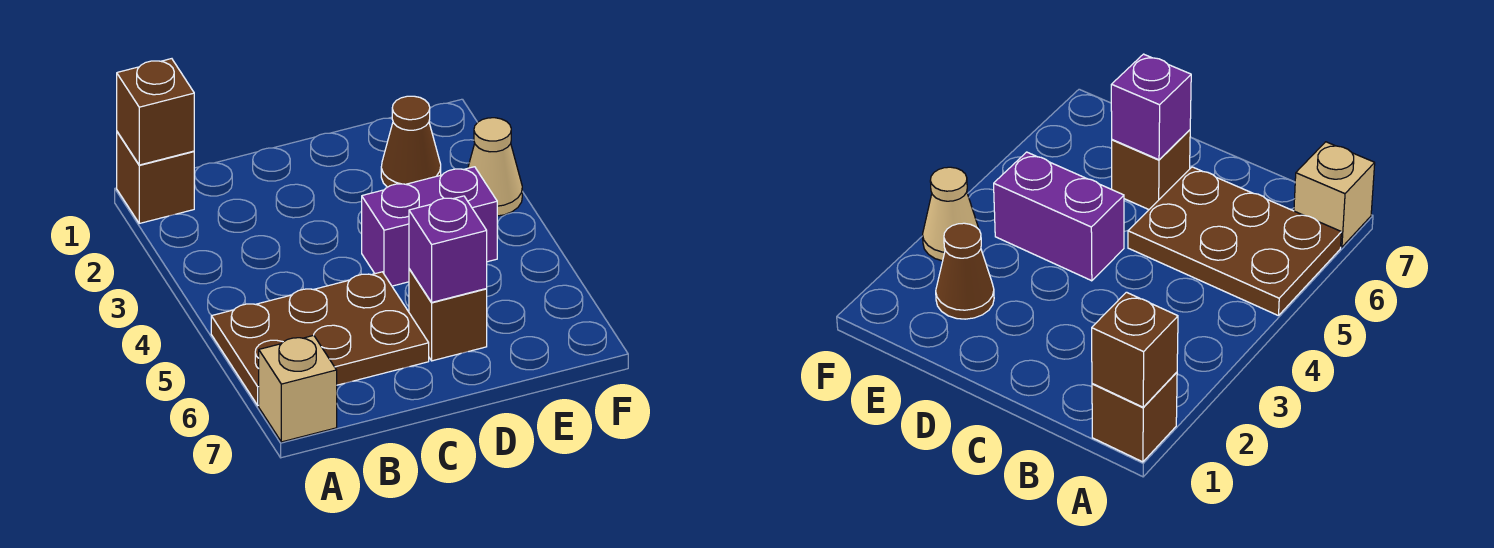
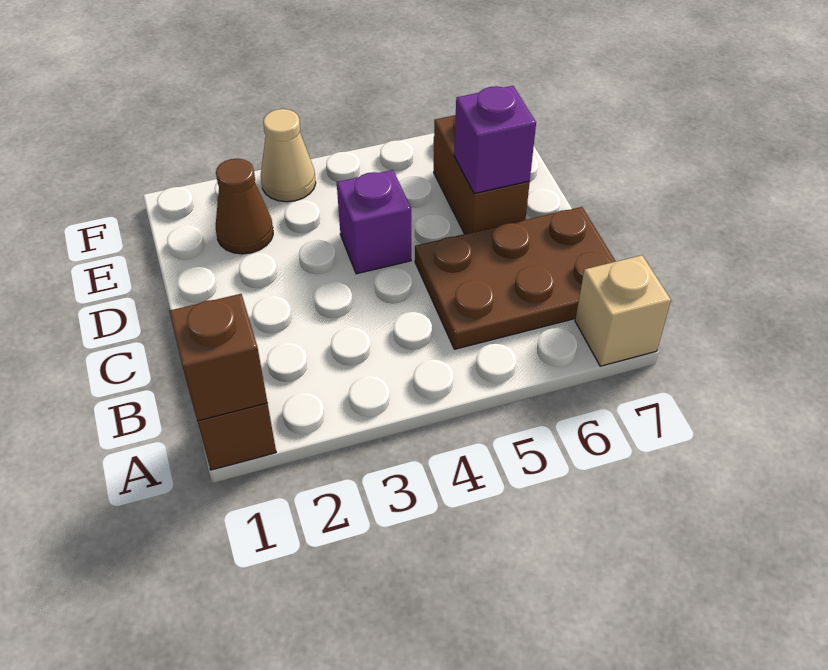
brown 2x3 plate [211,272,429,405] -> brown 2x3 plate turned to [415,207,616,349]
purple 1x2 brick [362,167,497,286] -> purple 1x1 brick [337,170,411,274]
brown 1x1 brick [409,269,487,361] -> brown 1x2 brick [434,115,530,234]

